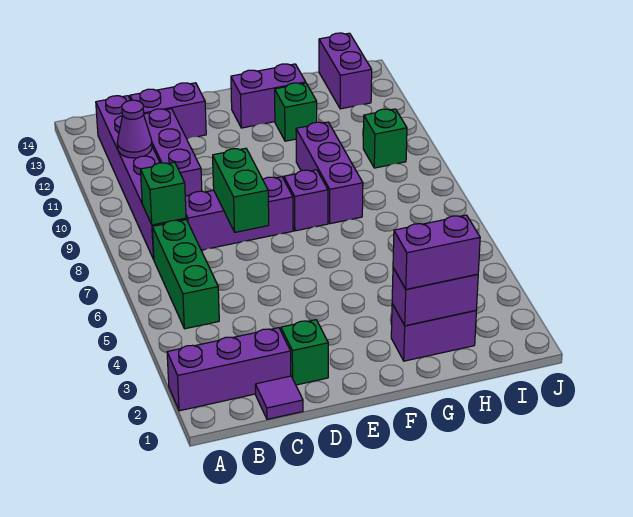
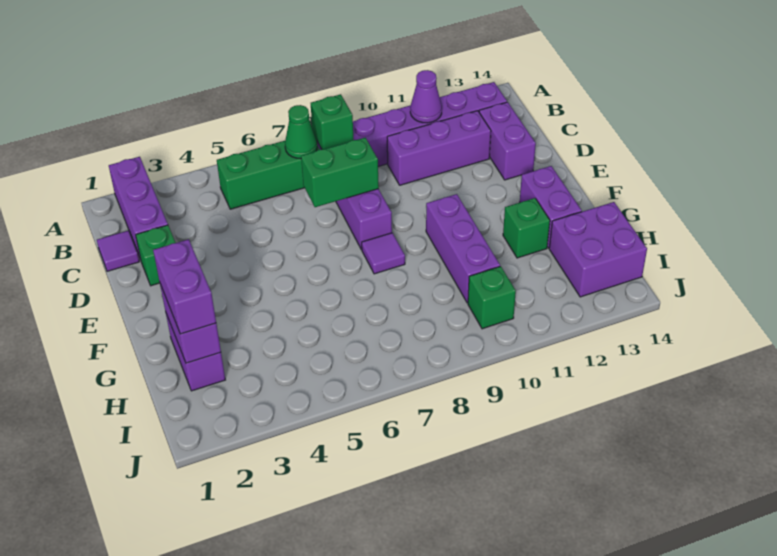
none -> green 1x1 cone [285,105,317,159]
purple 1x1 brick [284,170,328,231] -> purple 1x1 tile [362,233,405,274]
purple 1x3 brick [296,122,363,224] -> purple 1x3 brick turned to [426,194,500,303]
purple 1x2 brick [319,33,372,109] -> purple 2x2 brick [549,202,647,297]

